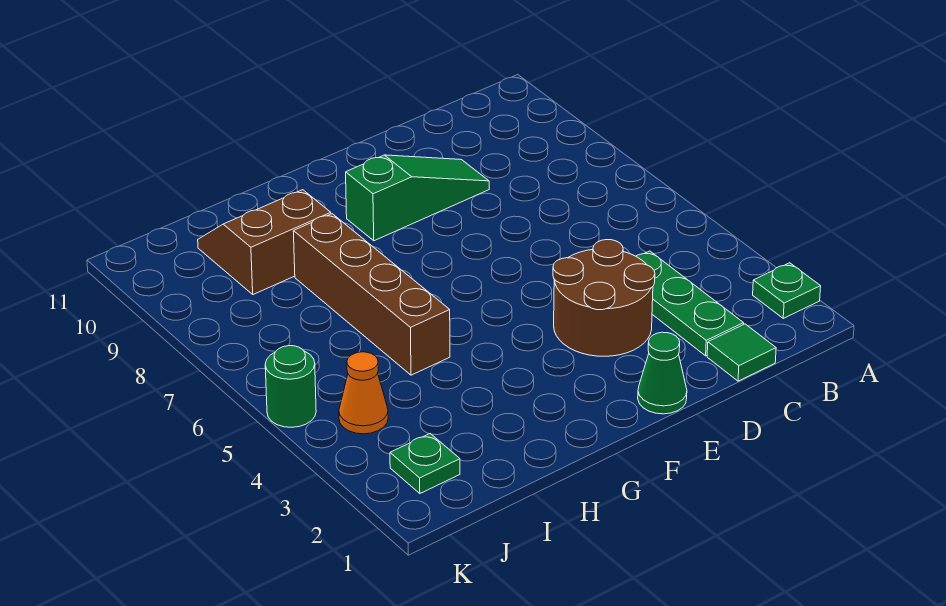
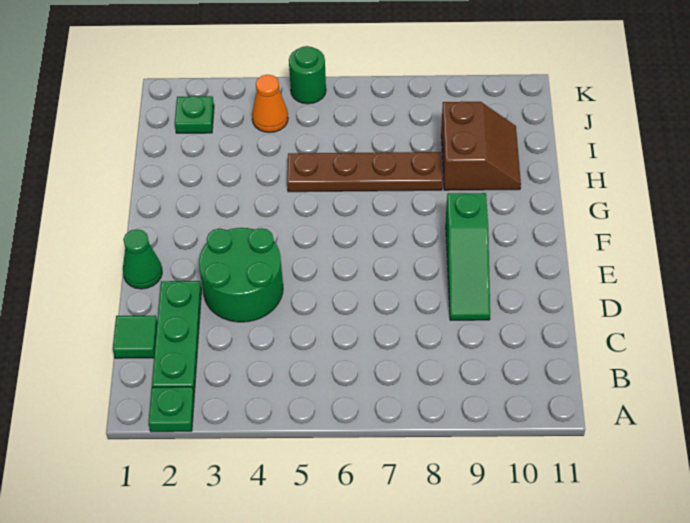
green 1x3 plate [636,251,744,356] -> green 1x3 plate turned to [152,281,201,393]
brown 2x2 round brick [553,240,655,356] -> green 2x2 round brick [199,228,283,322]
brown 1x4 brick [293,214,450,375] -> brown 1x4 plate [287,152,443,192]

